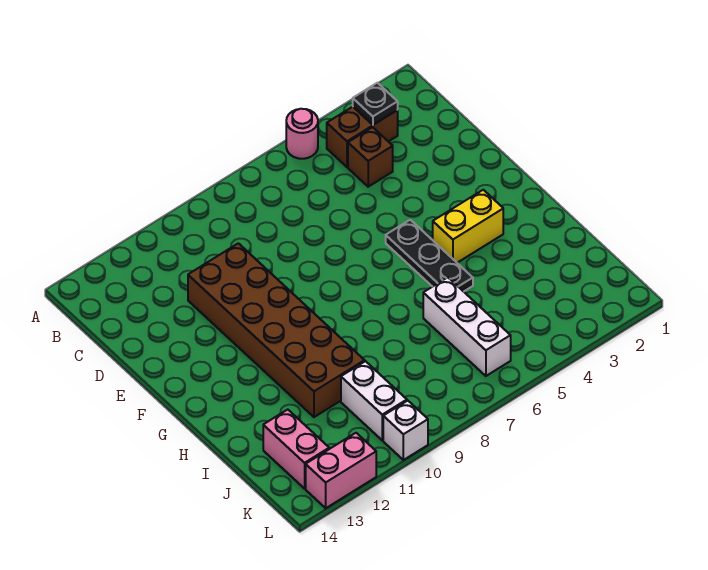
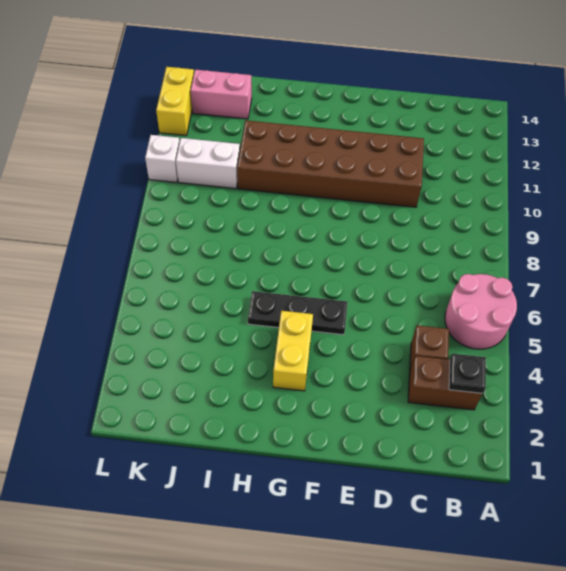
pink 1x1 round brick [286,109,318,159] -> pink 2x2 round brick [445,274,517,349]
brown 1x2 brick [327,107,398,167] -> brown 1x2 brick turned to [408,356,482,410]
white 1x3 brick [423,277,511,376] -> none
pink 1x2 brick [306,433,376,508] -> yellow 1x2 brick [156,67,194,136]

